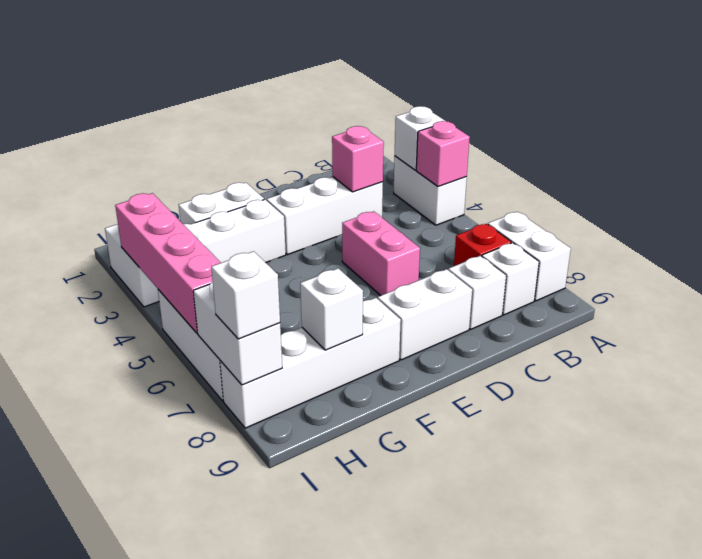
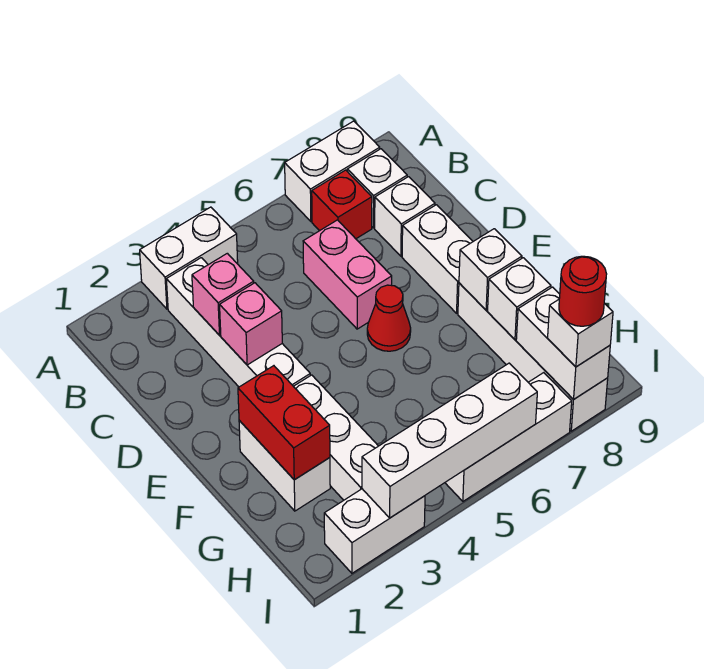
white 1x1 brick [395,106,445,170] -> white 1x1 brick moved to [459,229,522,310]
pink 1x1 brick [416,121,470,186] -> pink 1x1 brick moved to [220,283,282,365]
white 1x3 brick [266,177,383,255] -> white 1x4 brick [166,258,310,387]
pink 1x2 brick [342,211,420,296] -> pink 1x2 brick turned to [303,220,392,329]
none -> red 1x1 cone [367,285,411,351]
none -> red 1x2 brick [238,366,330,480]
pink 1x4 brick [115,193,221,333] -> white 1x4 brick [362,363,537,518]
white 1x2 brick [193,281,282,385] -> white 1x2 brick turned to [516,287,610,400]
none -> red 1x1 round brick [559,256,607,326]

